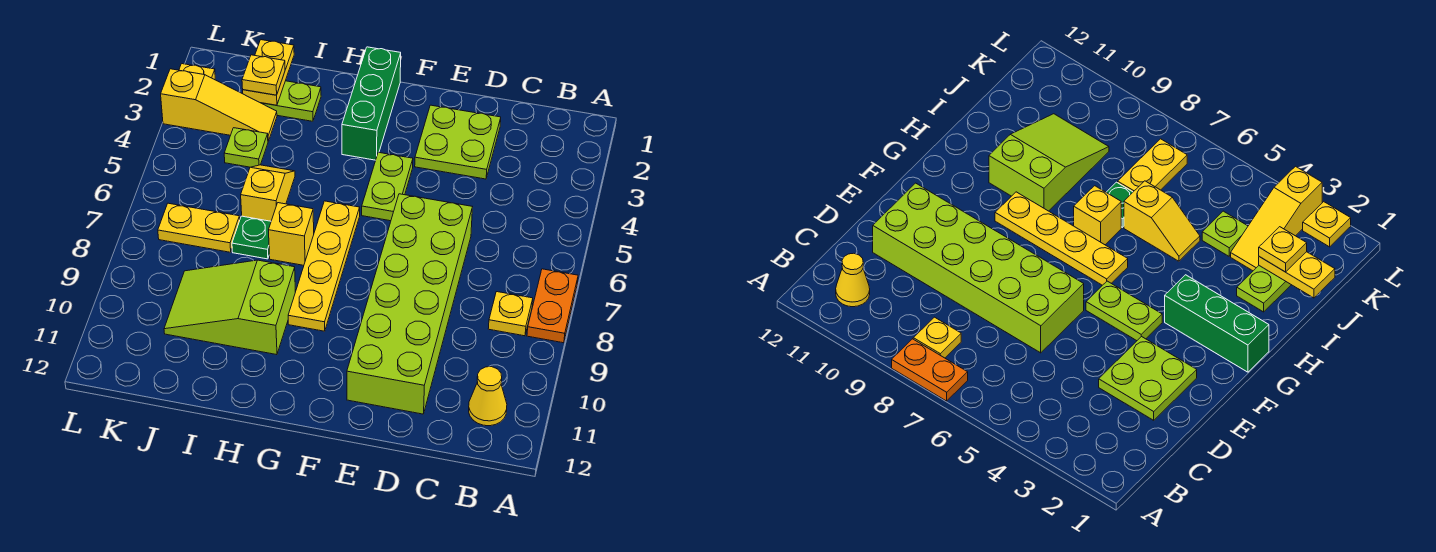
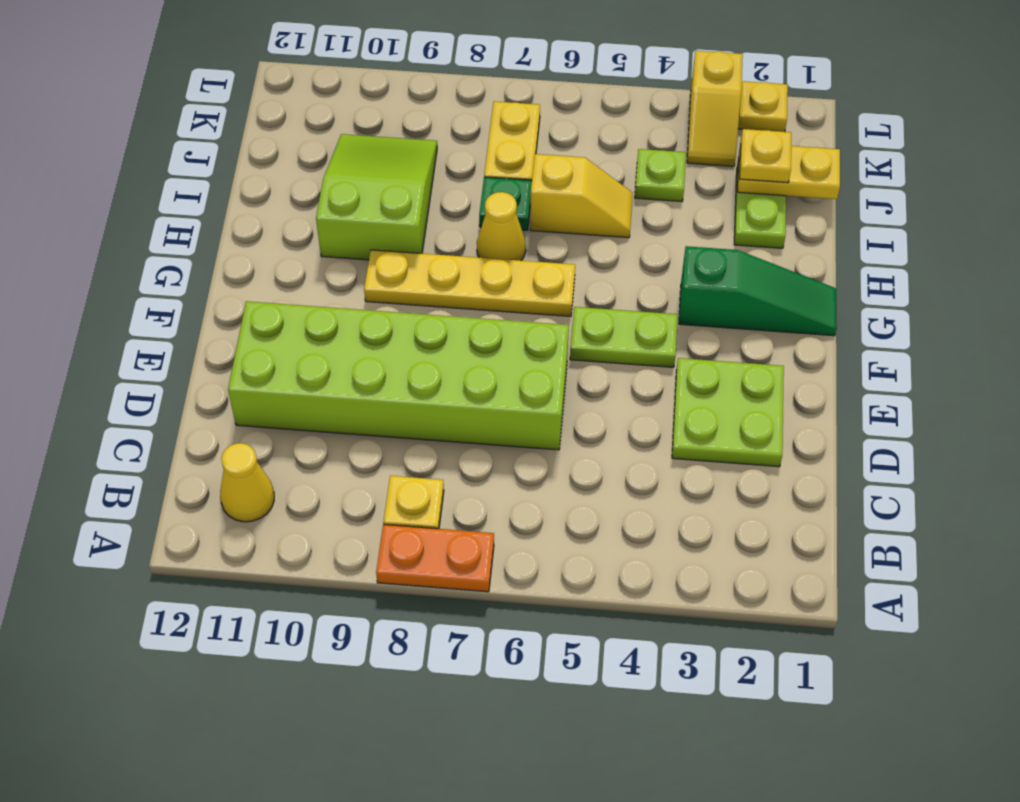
green 1x3 brick [342,47,401,160] -> green 1x3 slope [679,246,837,336]
yellow 1x1 brick [269,203,314,265] -> yellow 1x1 cone [477,192,526,261]
yellow 1x3 slope [161,69,277,141] -> yellow 1x2 slope [687,51,743,166]

